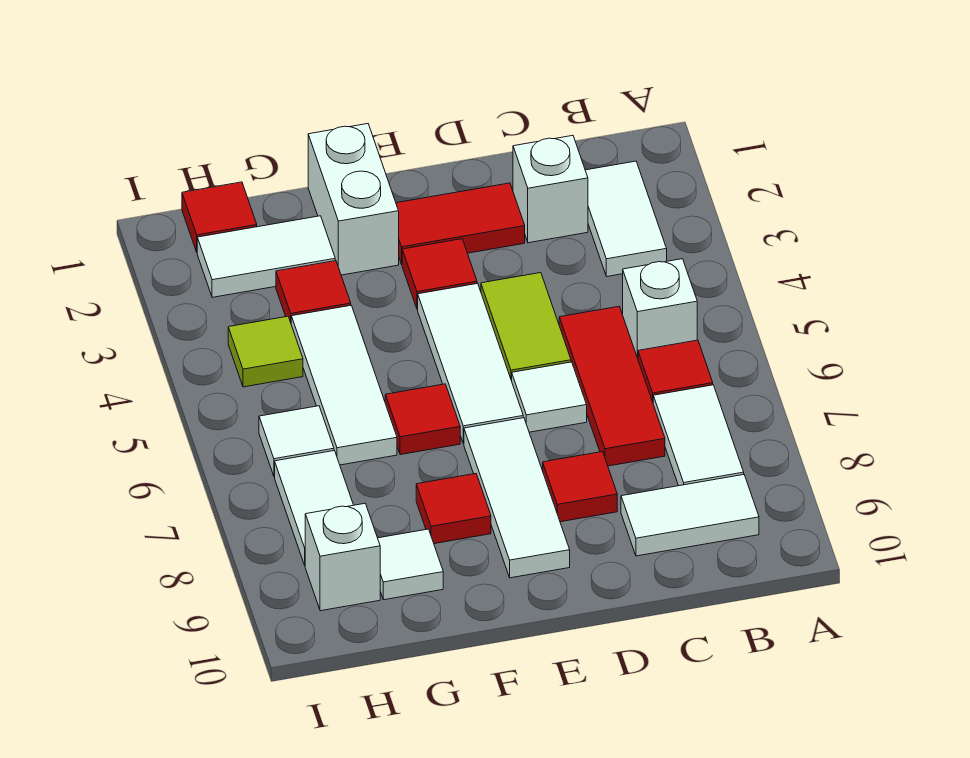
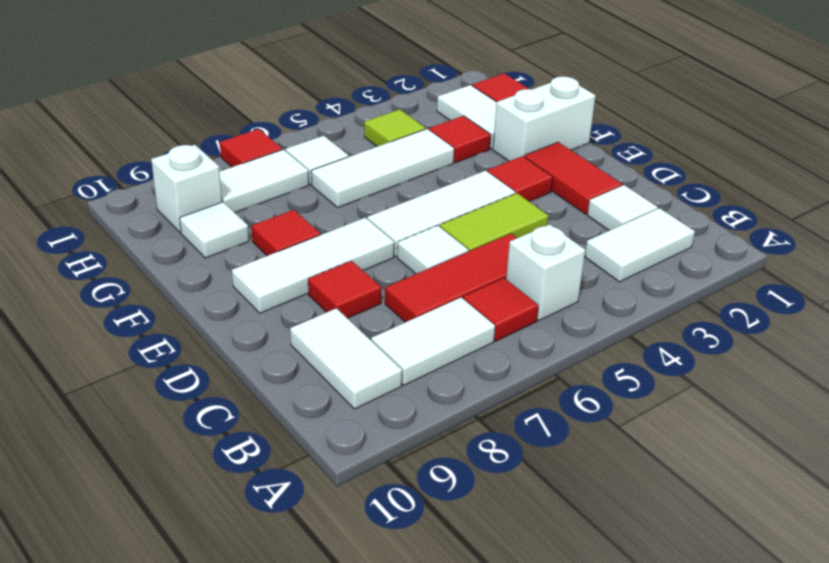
white 1x1 brick [513,135,588,243] -> white 1x1 tile [588,185,658,231]
red 1x1 tile [385,384,460,455] -> red 1x1 tile moved to [220,129,282,167]

